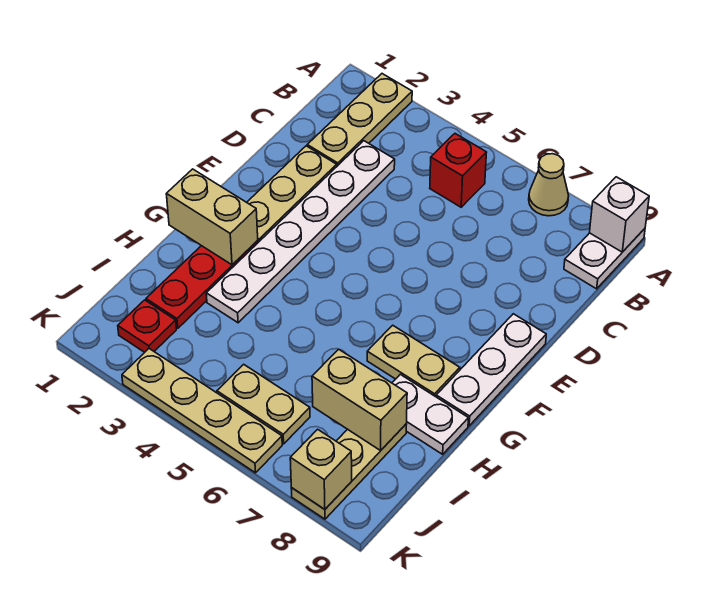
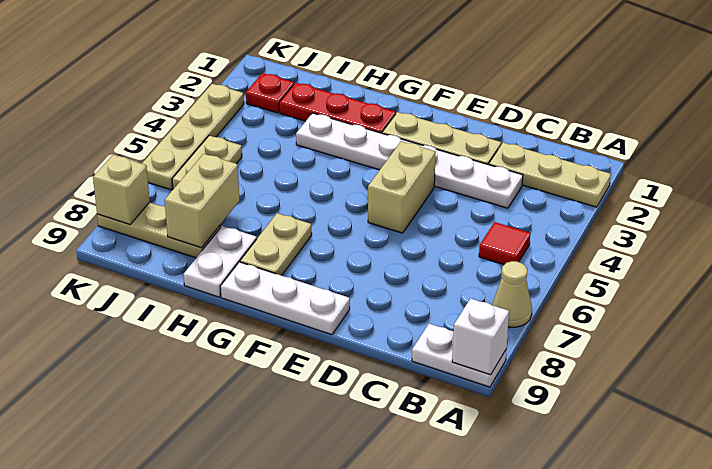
red 1x1 brick [430,134,487,207] -> red 1x1 tile [479,222,530,265]
tan 1x2 brick [166,169,258,265] -> tan 1x2 brick moved to [368,141,436,233]

